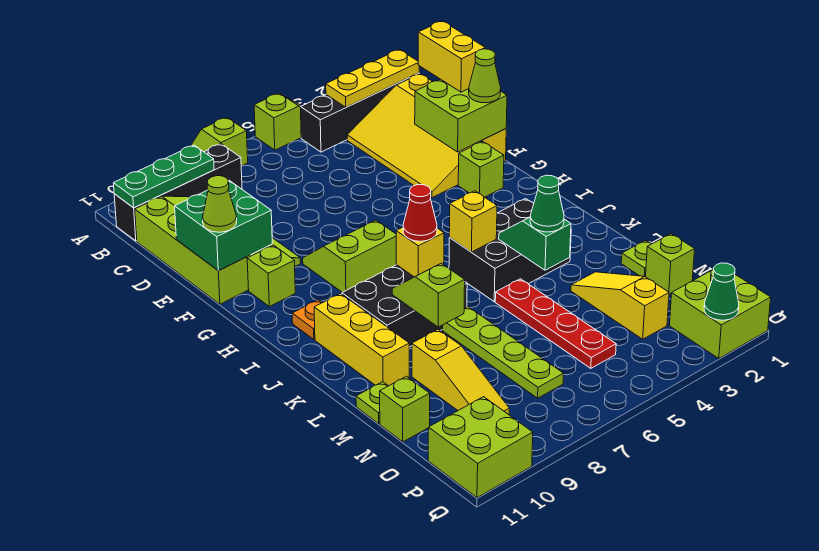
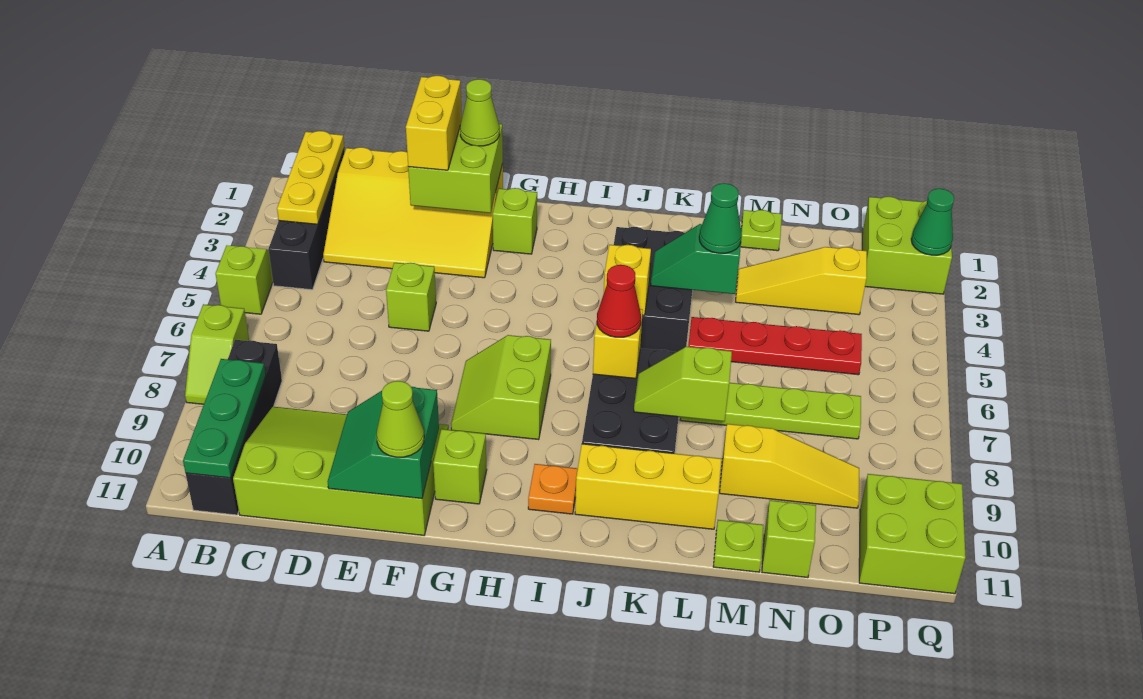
yellow 1x2 brick [418,21,485,92] -> yellow 1x2 brick turned to [406,76,462,170]
green 2x2 brick [175,180,272,271] -> green 2x2 slope [327,387,439,499]
lime 1x1 brick [646,234,695,294] -> lime 1x1 brick moved to [386,263,436,331]

